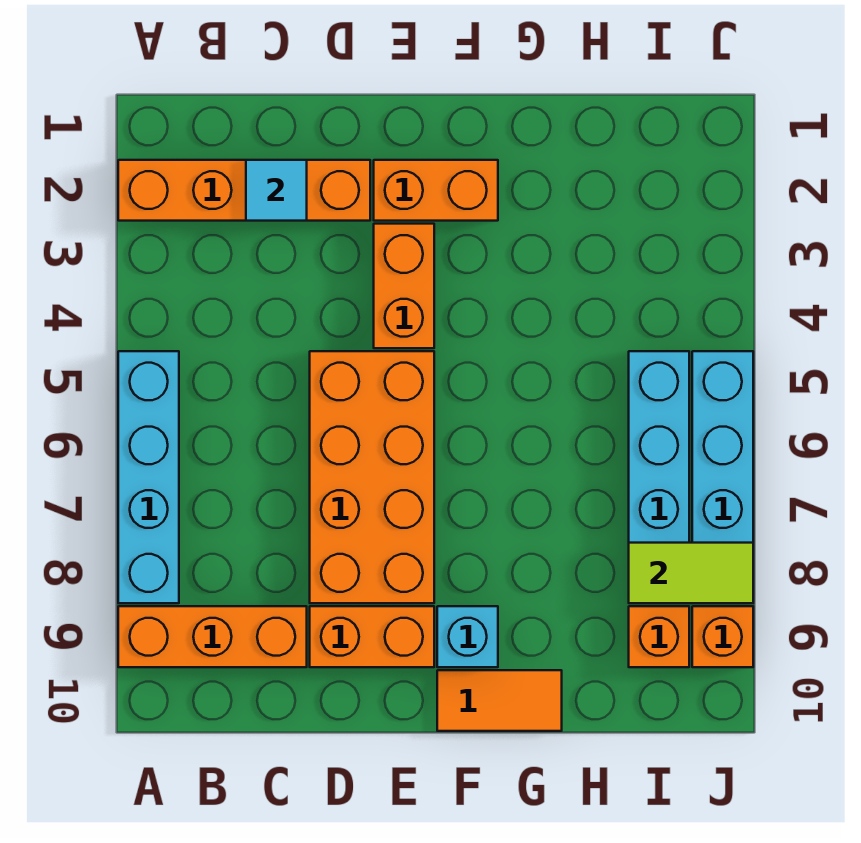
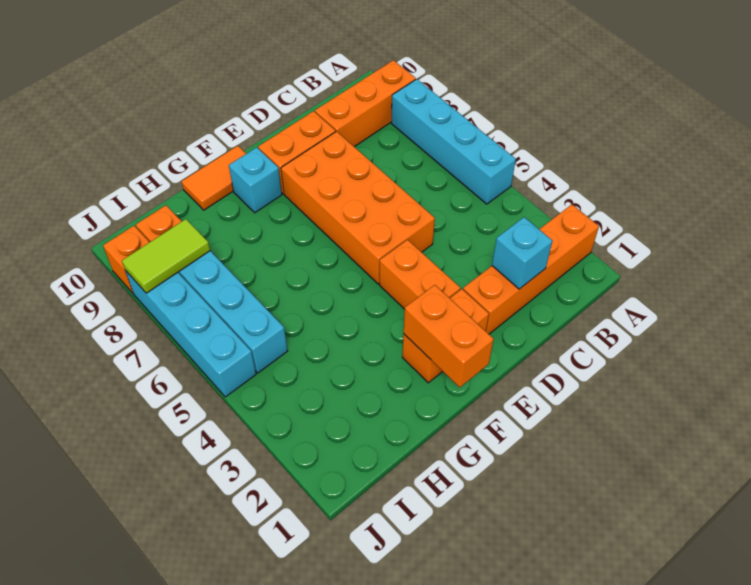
cyan 1x1 tile [246,160,307,221] -> cyan 1x1 brick [492,217,552,289]
none -> orange 1x2 brick [404,285,494,387]

